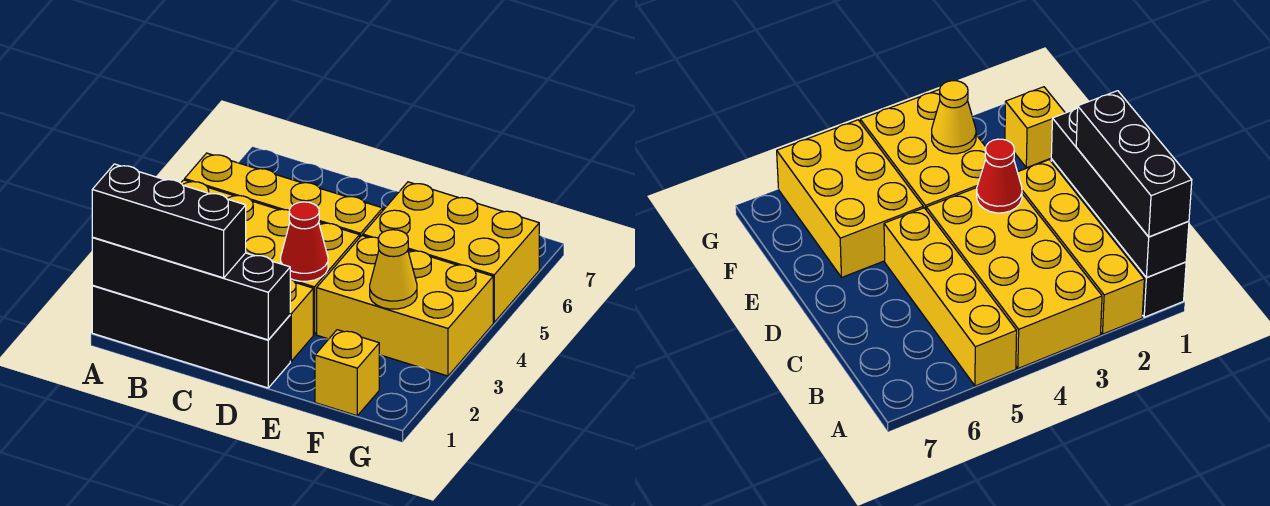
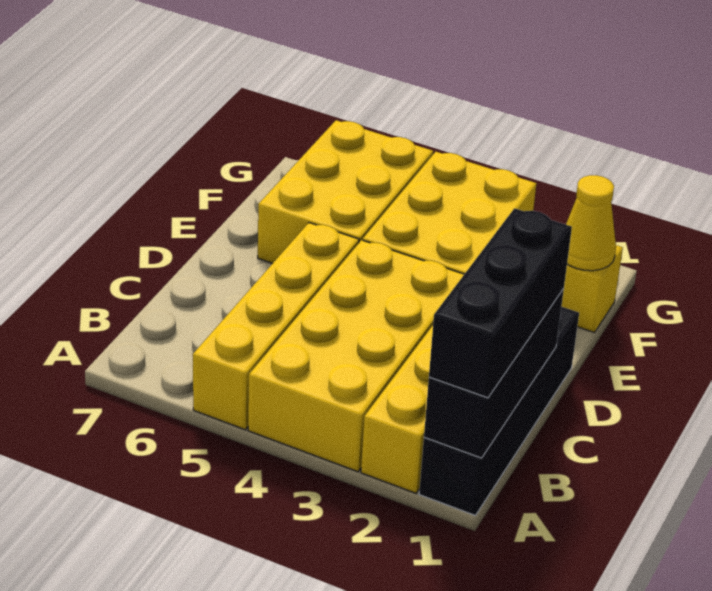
black 1x4 brick [92,237,290,340] -> black 1x3 brick [424,289,564,458]
red 1x1 cone [281,202,328,281] -> none
yellow 1x1 cone [370,230,417,309] -> yellow 1x1 cone moved to [566,175,616,271]

